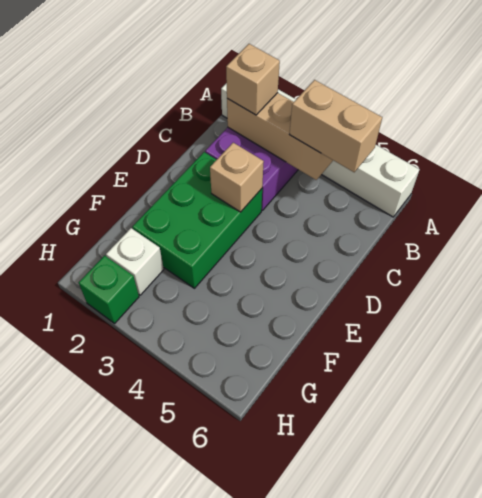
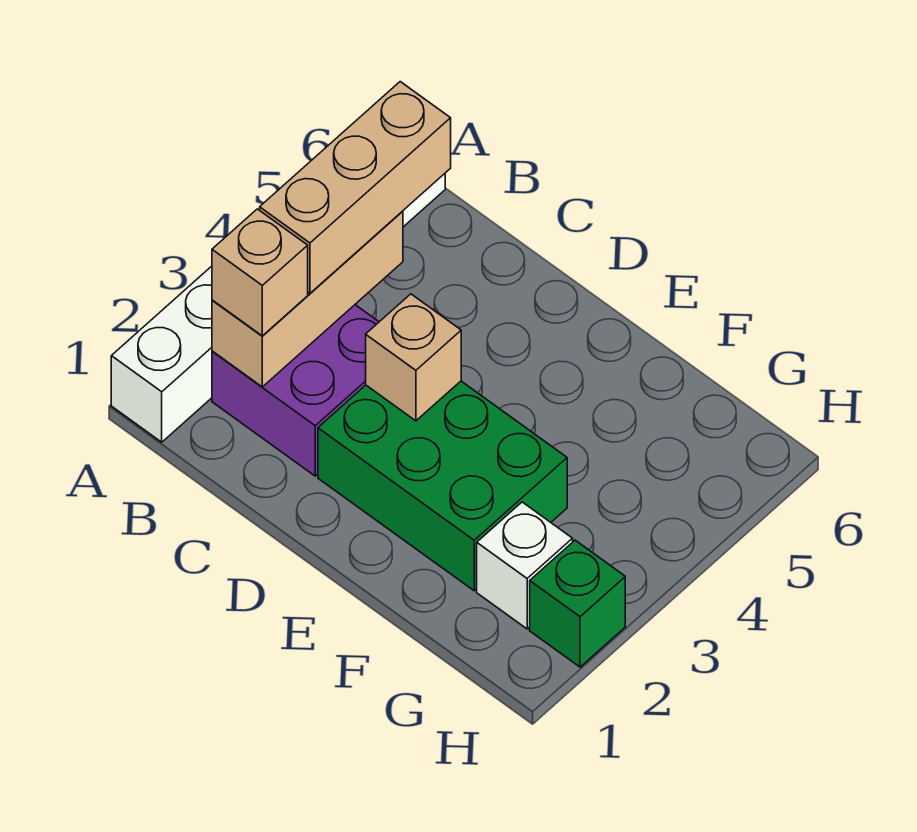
tan 1x2 brick [289,80,382,172] -> tan 1x3 brick [260,82,451,293]

